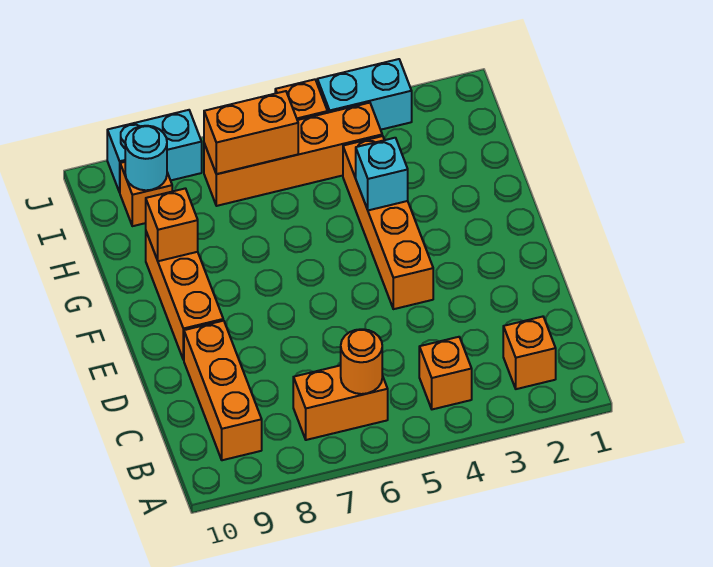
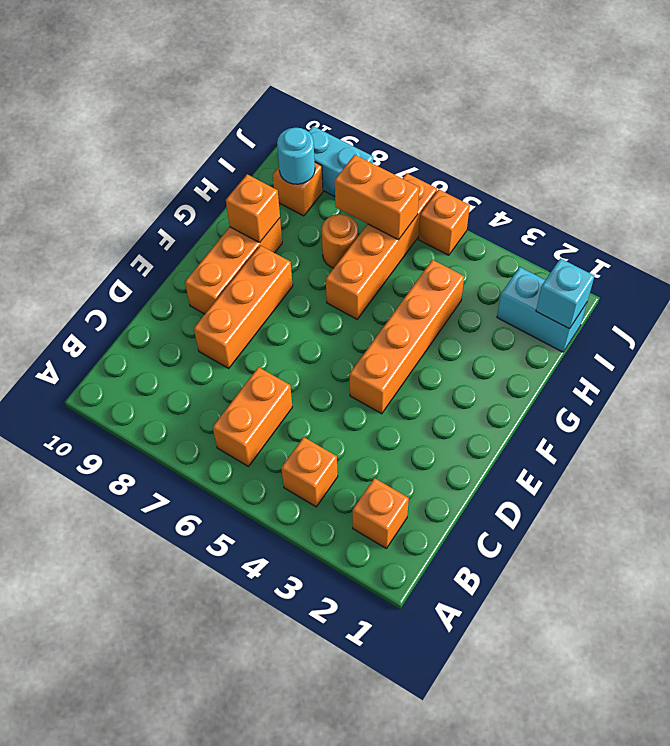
orange 1x2 brick [293,365,388,440] -> orange 1x2 brick turned to [213,367,292,466]
orange 1x1 round brick [341,329,382,394] -> orange 1x1 round brick moved to [322,214,358,268]
orange 1x3 brick [184,321,262,460] -> orange 1x3 brick moved to [194,245,293,368]
cyan 1x1 brick [356,138,408,210] -> cyan 1x1 brick moved to [536,258,594,329]
orange 1x4 brick [204,103,382,206] -> orange 1x4 brick turned to [326,173,437,319]
cyan 1x2 brick [317,59,412,130] -> cyan 1x2 brick moved to [497,267,587,352]

